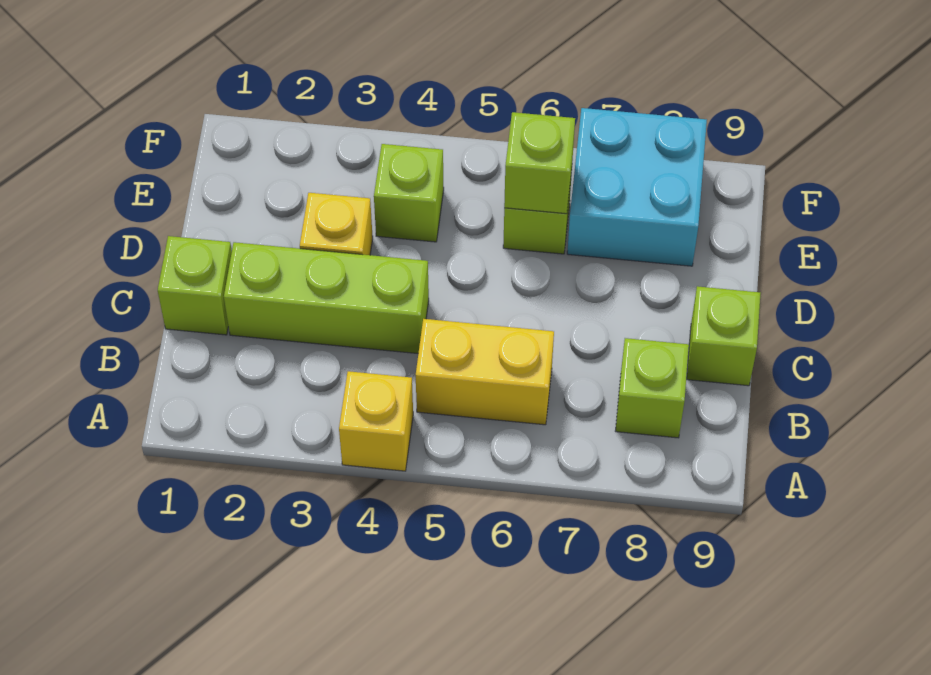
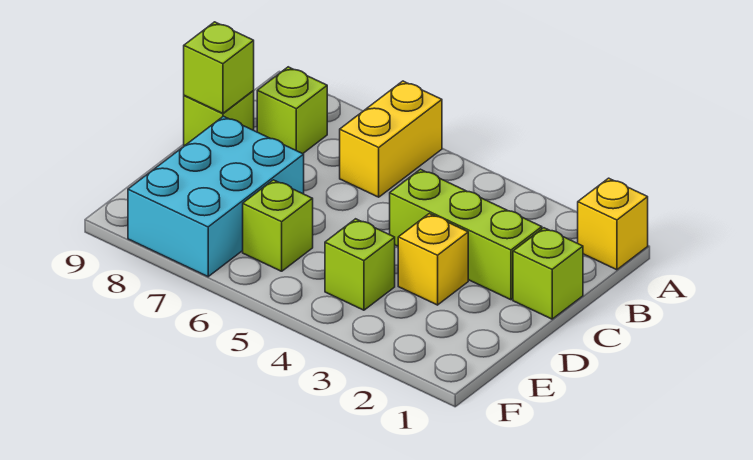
yellow 1x1 brick [339,371,413,471] -> yellow 1x1 brick moved to [578,178,648,270]
yellow 1x2 brick [416,319,554,425] -> yellow 1x2 brick turned to [340,81,442,197]
lime 1x1 brick [504,112,575,214] -> lime 1x1 brick moved to [184,22,254,113]
cyan 2x2 brick [567,108,707,266] -> cyan 2x3 brick [128,116,304,277]

